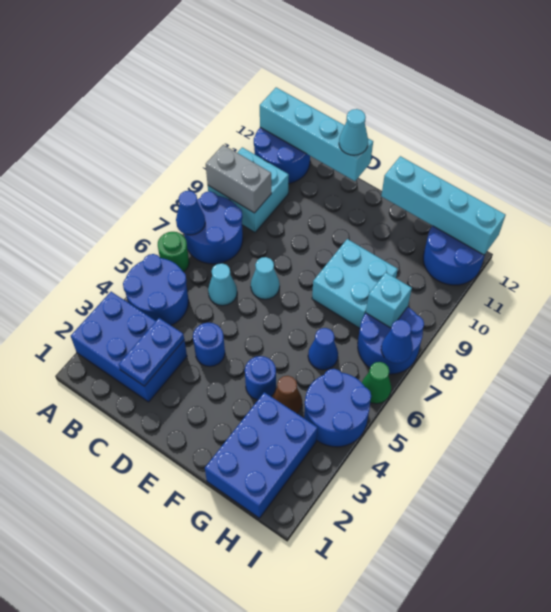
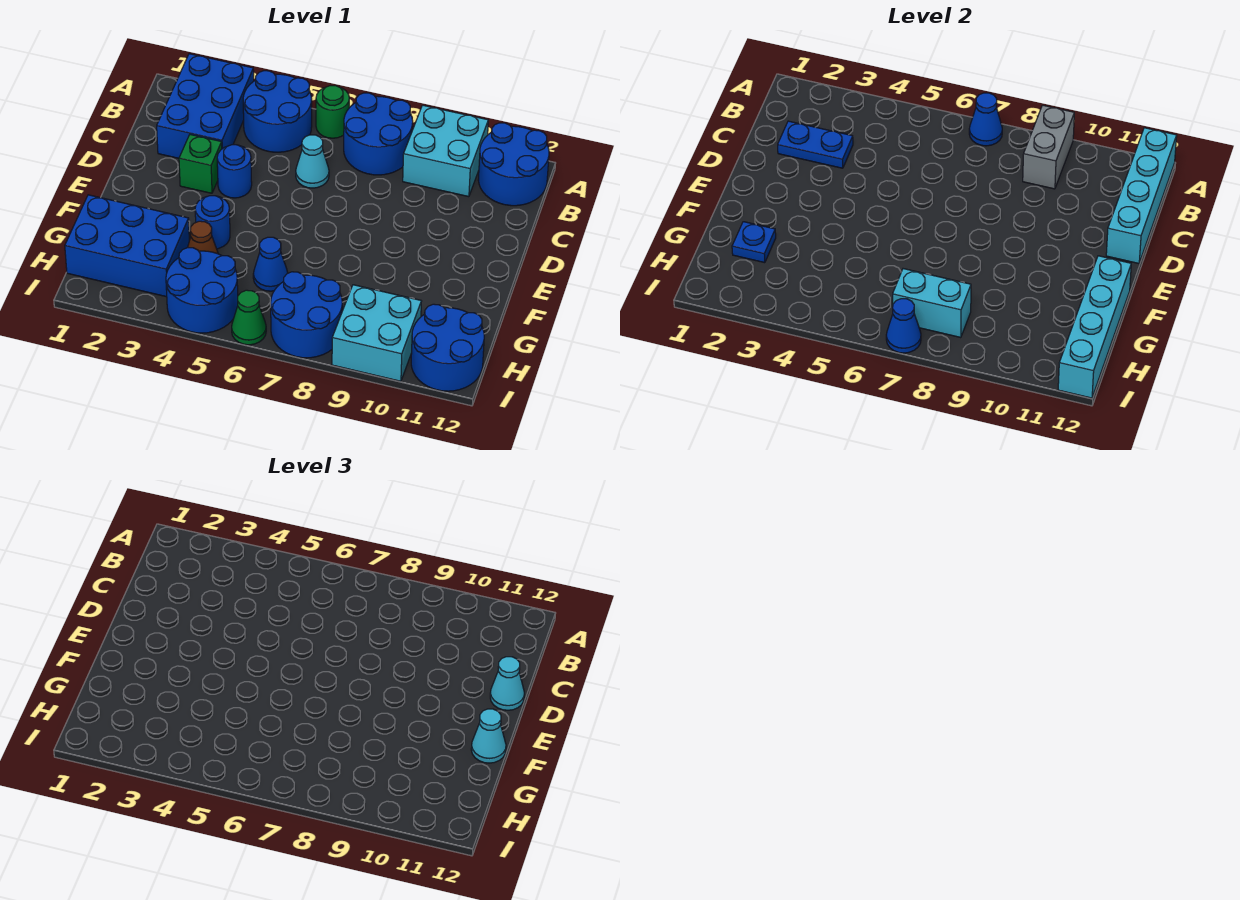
none -> green 1x1 brick [179,135,222,193]
cyan 1x1 cone [251,257,280,299] -> cyan 1x1 cone moved to [471,709,506,763]
cyan 2x2 brick [312,239,398,328] -> cyan 2x2 brick moved to [332,285,421,381]
none -> blue 1x1 plate [732,222,776,263]
cyan 1x1 brick [366,272,412,328] -> cyan 1x2 brick [893,269,971,338]

